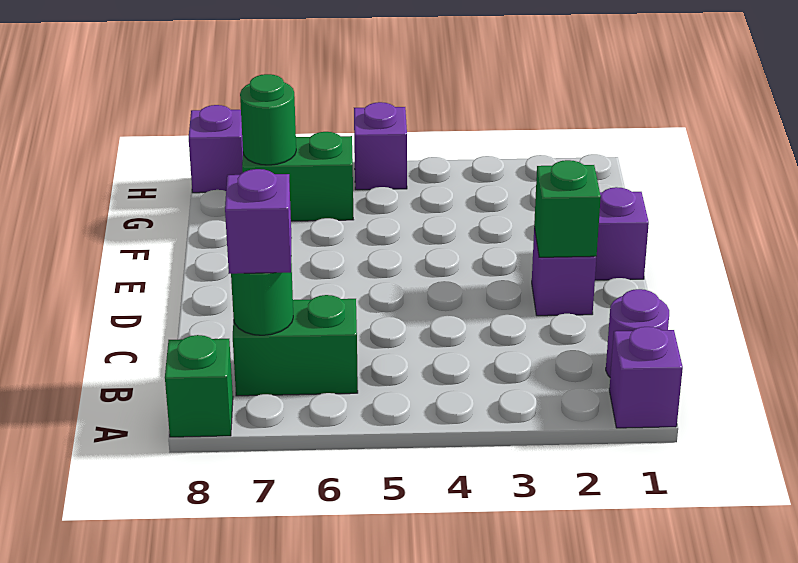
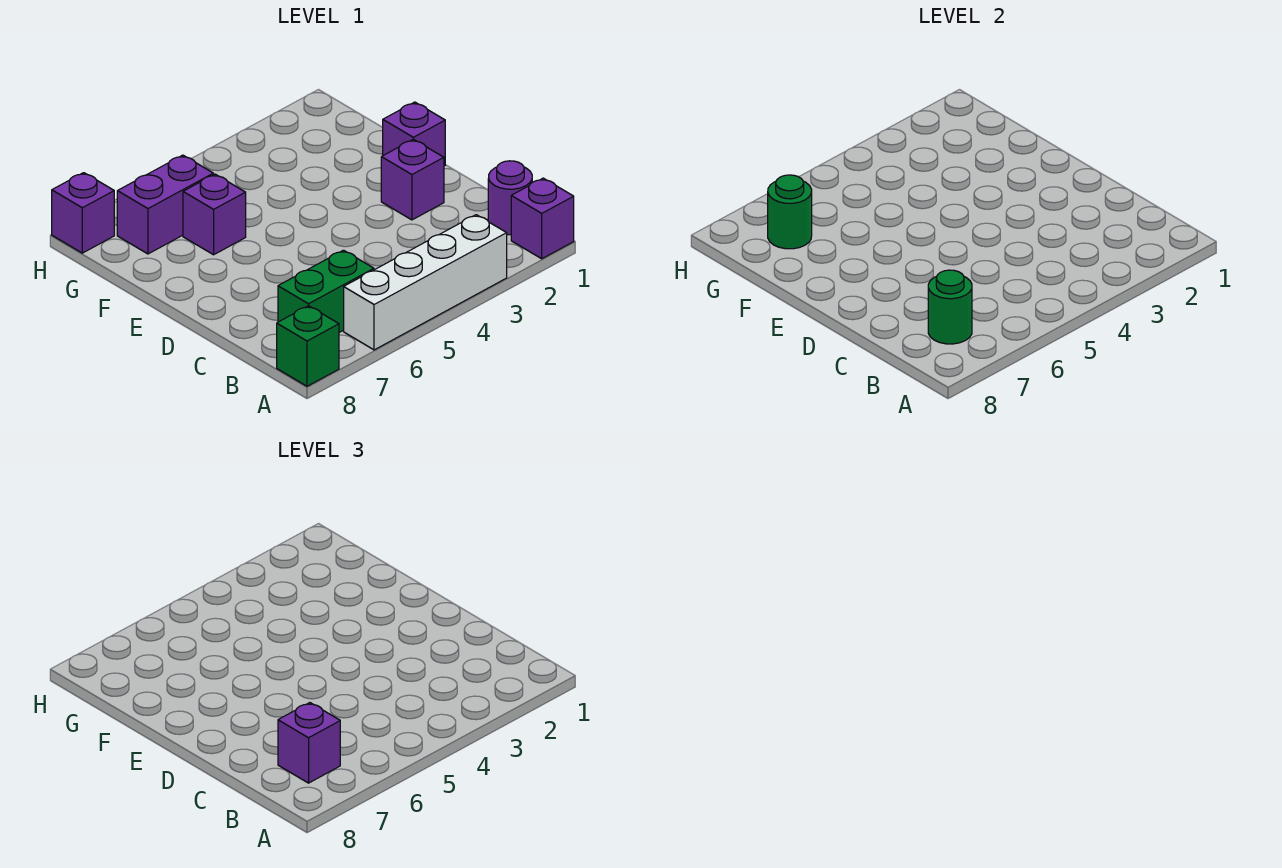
none -> white 1x4 brick [344,215,507,350]
green 1x1 brick [534,160,601,257] -> none
green 1x2 brick [242,132,353,221] -> purple 1x2 brick [117,155,213,254]
purple 1x1 brick [354,102,407,190] -> purple 1x1 brick moved to [183,174,246,255]

